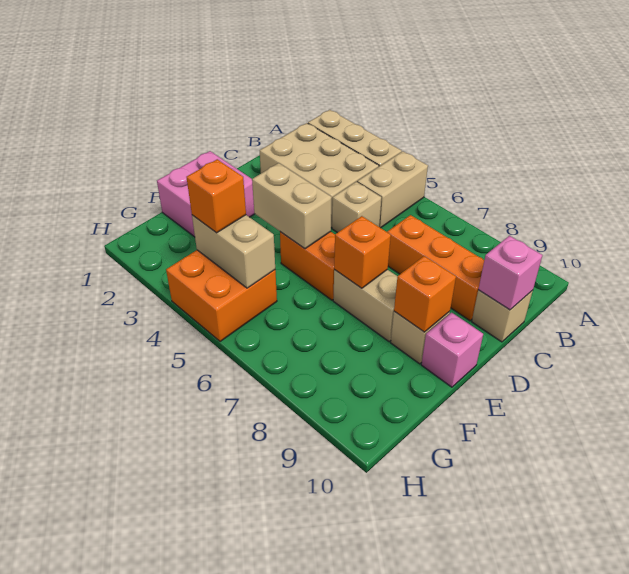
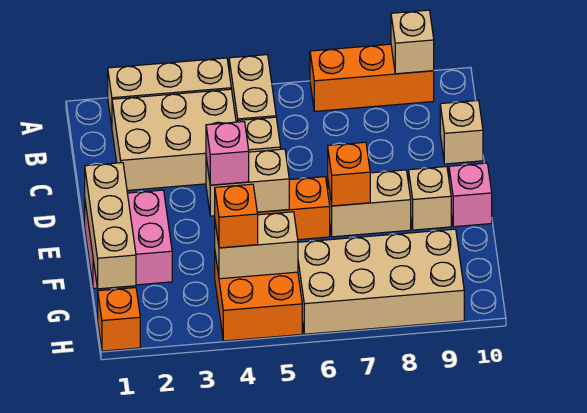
none -> tan 1x1 brick [391,10,434,74]
orange 1x3 brick [387,215,484,321] -> orange 1x3 brick moved to [310,44,434,111]
pink 1x1 brick [478,236,543,310] -> pink 1x1 brick moved to [206,122,249,185]
none -> tan 1x3 brick [85,163,136,289]
orange 1x1 brick [394,256,456,332] -> orange 1x1 brick moved to [98,288,140,351]
none -> tan 2x4 brick [298,229,464,334]

